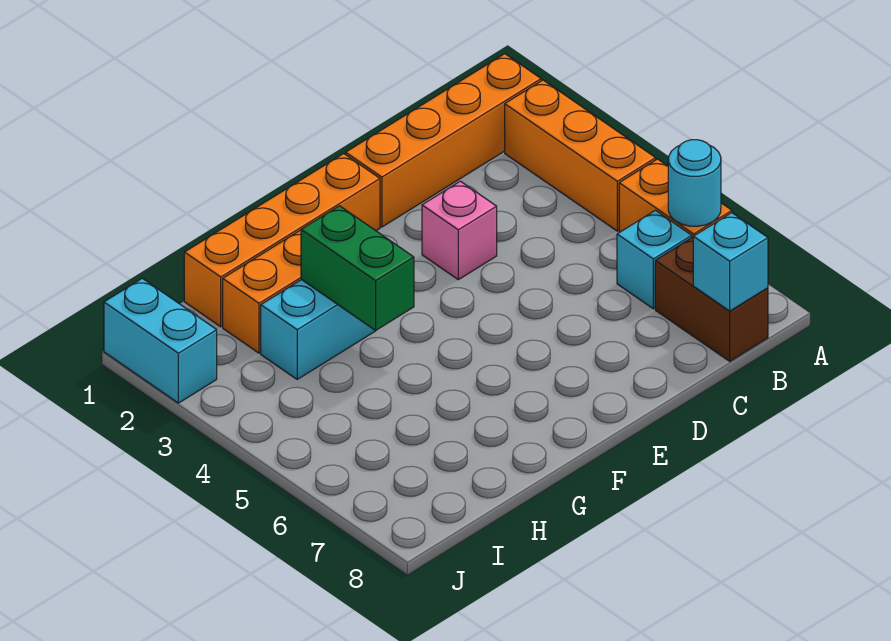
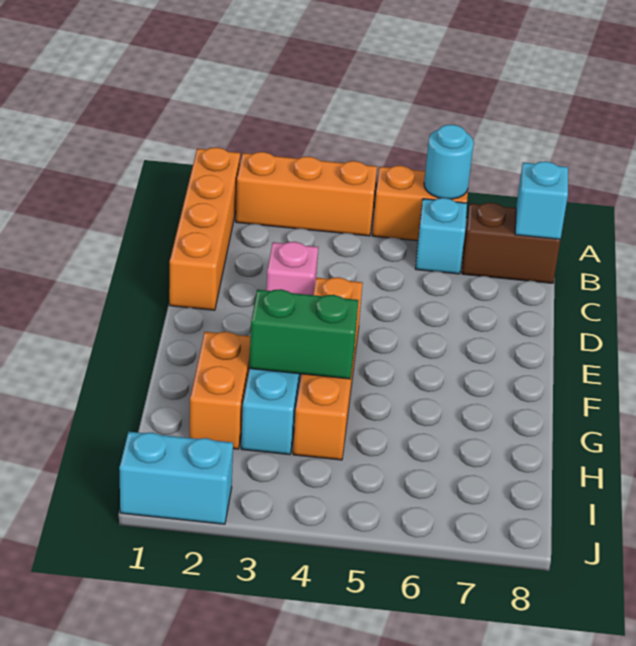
orange 1x4 brick [184,154,380,327] -> orange 1x4 brick moved to [293,277,363,460]

